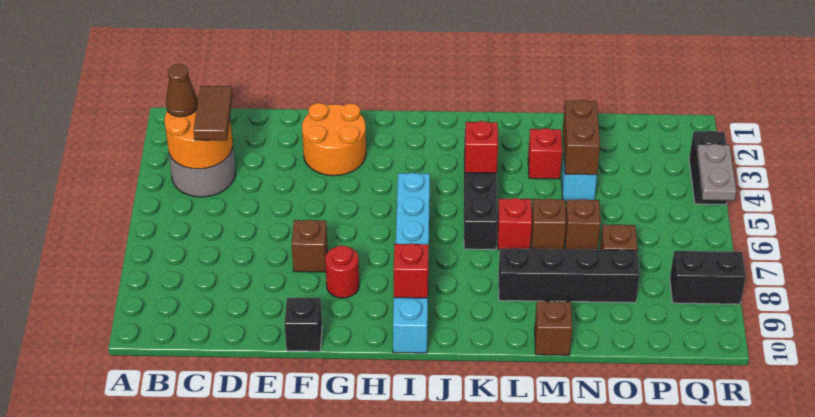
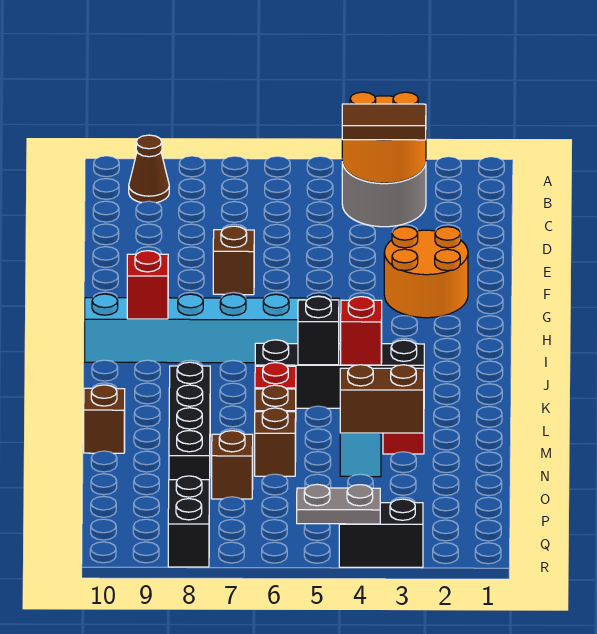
brown 1x1 cone [166,64,198,117] -> brown 1x1 cone moved to [129,135,169,203]
black 1x1 brick [285,297,322,351] -> black 1x1 brick moved to [298,296,339,365]
red 1x1 round brick [325,246,359,298] -> none

